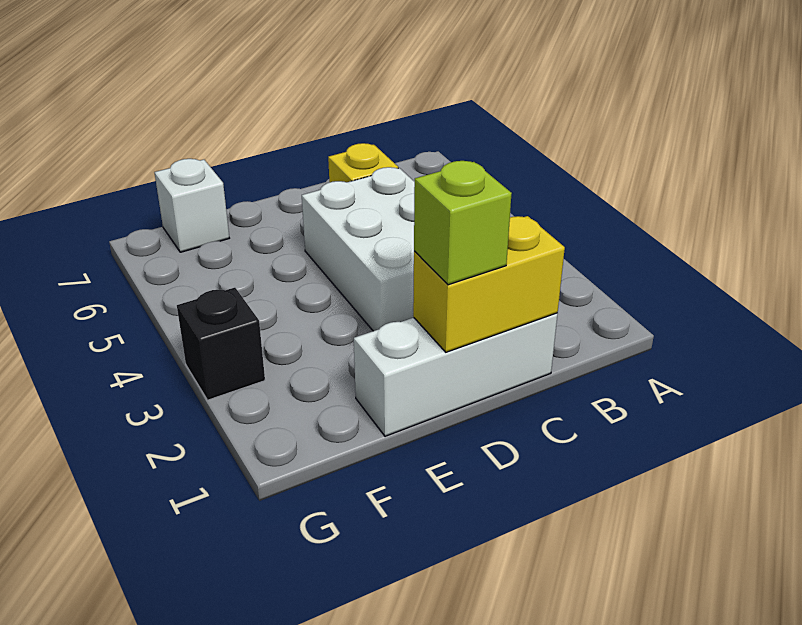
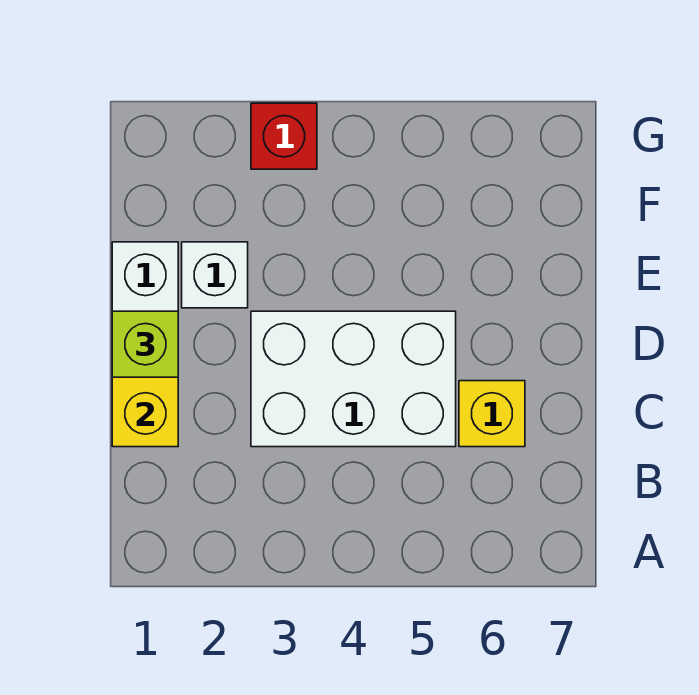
white 1x1 brick [154,159,229,252] -> white 1x1 brick moved to [182,242,248,308]
black 1x1 brick [177,288,265,400] -> red 1x1 brick [251,103,317,169]

